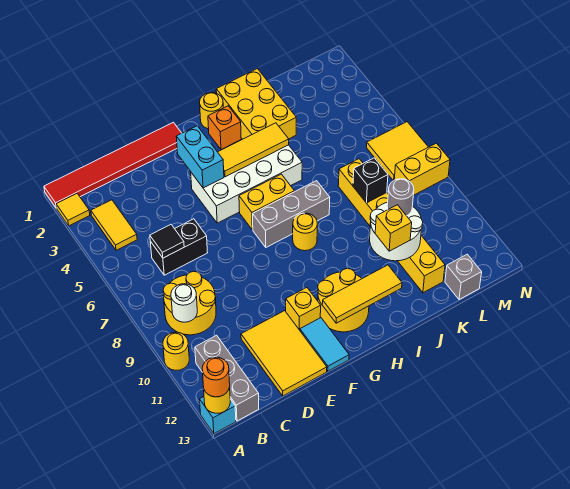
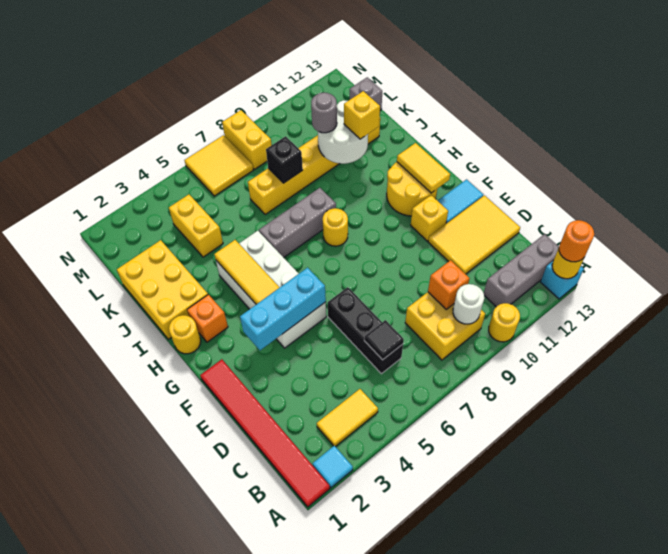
yellow 1x1 tile [56,194,90,226] -> cyan 1x1 tile [313,446,353,488]
yellow 2x2 round brick [163,271,216,335] -> yellow 2x2 brick [405,292,485,360]
black 1x2 brick [150,219,208,275] -> black 1x3 brick [328,287,403,374]
none -> orange 1x1 brick [428,260,470,309]
cyan 1x2 brick [176,126,224,188] -> cyan 1x3 brick [240,268,326,350]
yellow 1x2 brick [239,174,294,230] -> yellow 1x2 brick moved to [169,194,223,257]
grey 1x3 brick [253,181,330,247] -> grey 1x3 brick turned to [259,188,336,257]
yellow 1x3 tile [322,265,402,323] -> yellow 1x2 tile [397,143,450,193]
yellow 2x3 brick [216,69,296,139] -> yellow 2x3 brick turned to [117,240,208,339]

